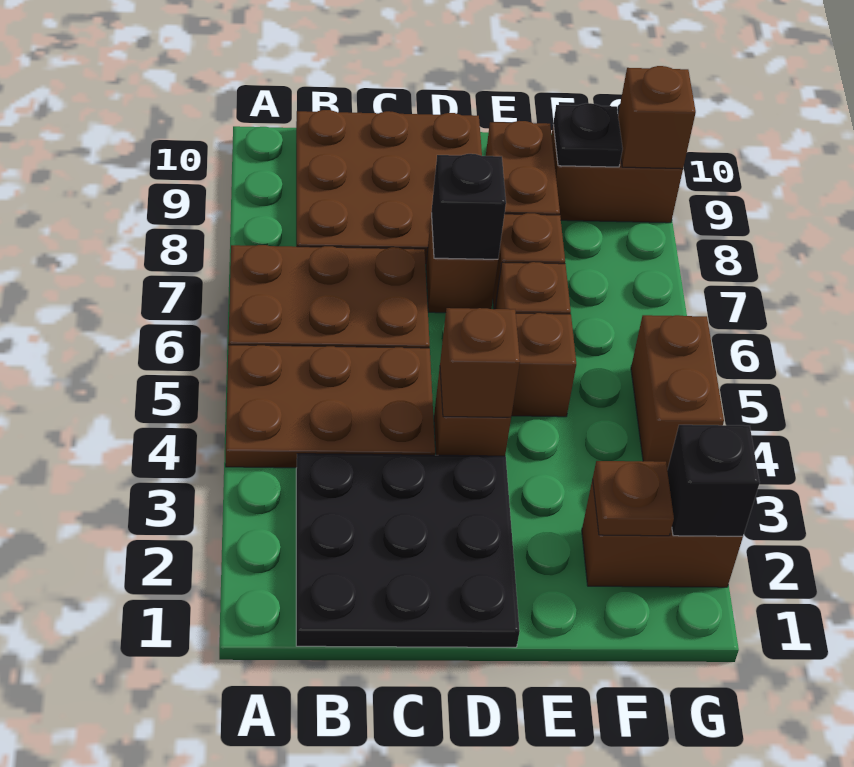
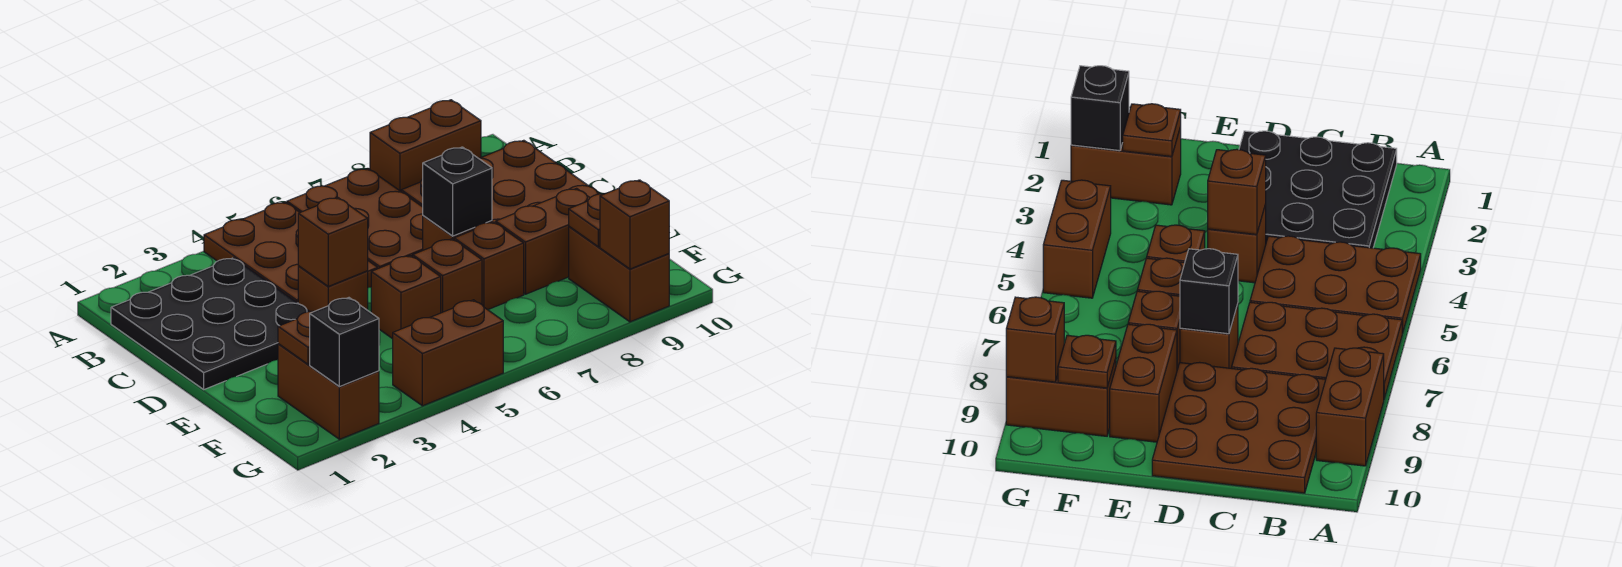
none -> brown 1x2 brick [370,100,481,191]
black 1x1 plate [553,103,623,167] -> brown 1x1 plate [569,194,603,247]

